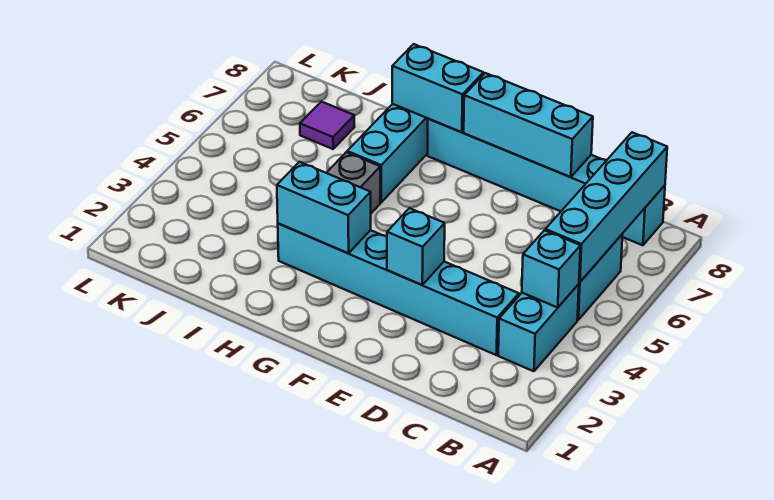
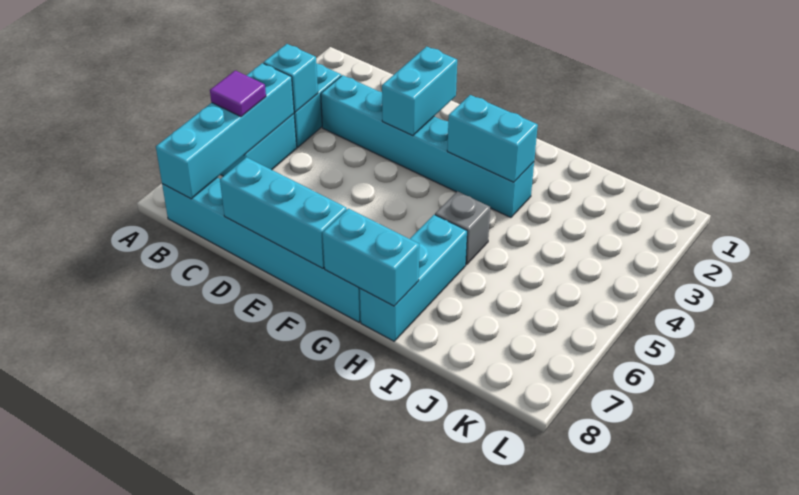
cyan 1x1 brick [387,208,445,285] -> cyan 1x2 brick [382,46,457,136]
purple 1x1 tile [300,102,354,149] -> purple 1x1 tile moved to [210,70,266,117]

